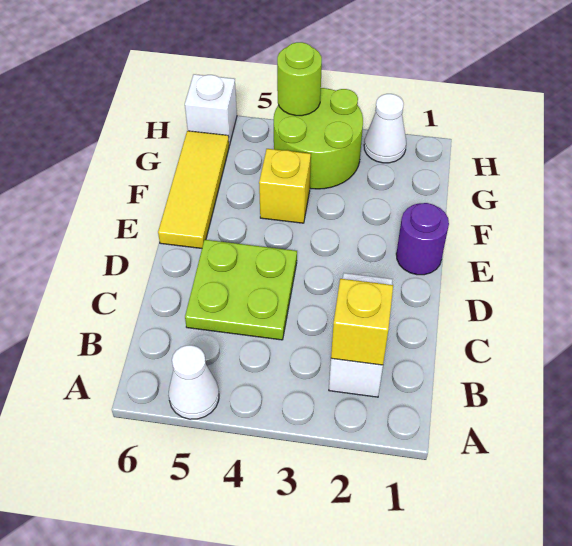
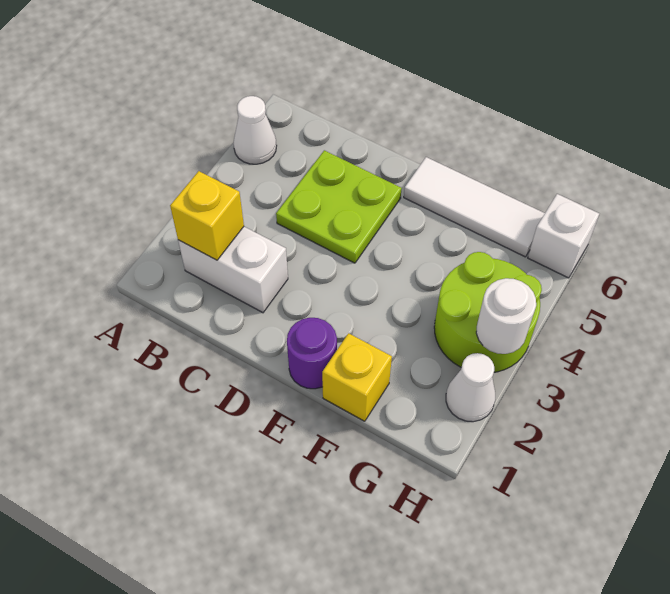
yellow 1x3 tile [158,131,229,248] -> white 1x3 tile [404,157,545,257]
yellow 1x1 brick [259,149,311,223] -> yellow 1x1 brick moved to [322,333,392,421]
none -> white 1x1 round brick [476,278,536,354]
lime 1x1 round brick [277,42,322,116] -> none

